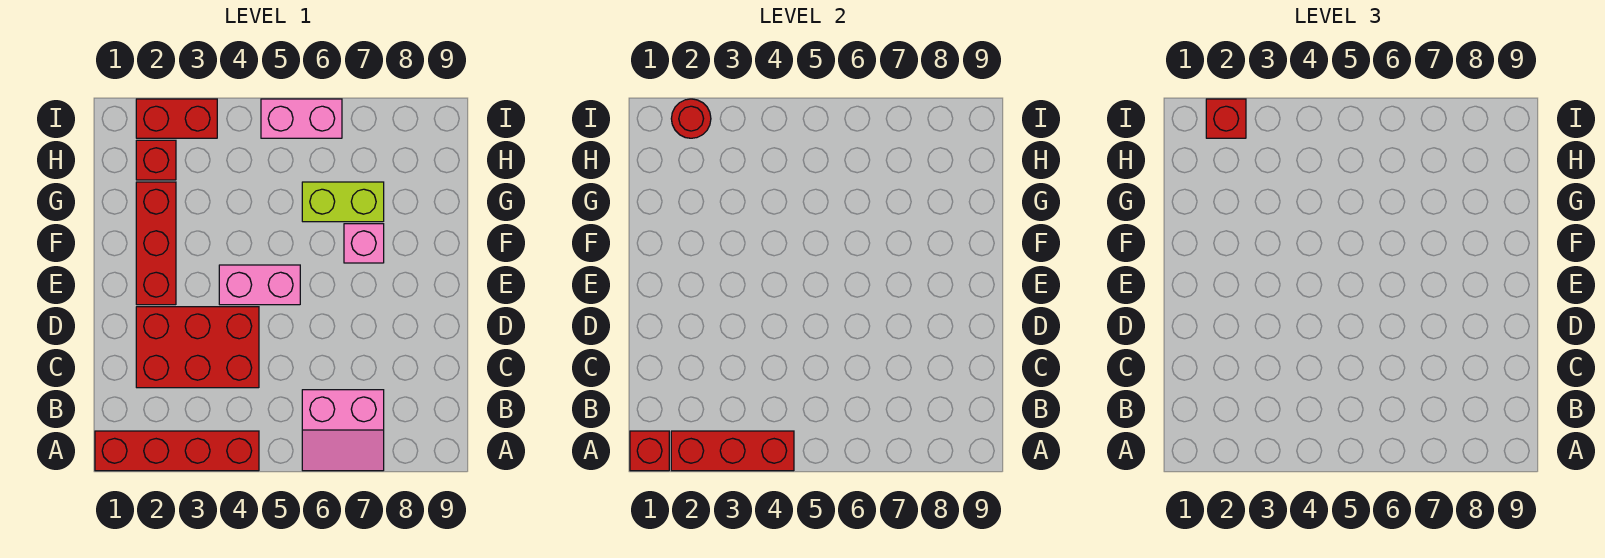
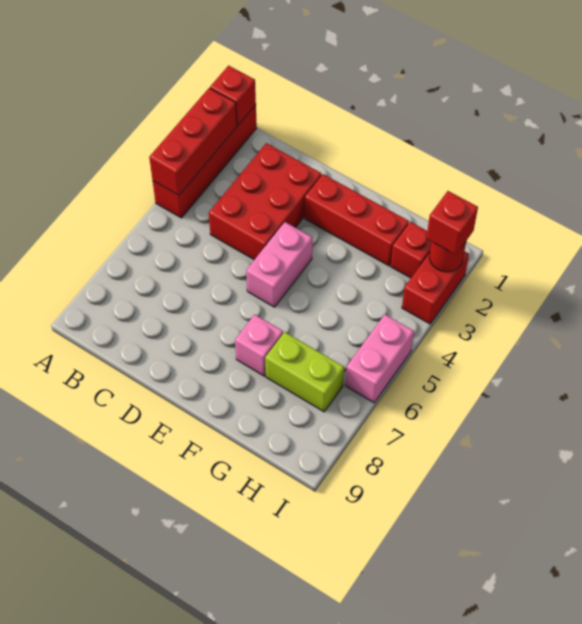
pink 2x2 slope [302,390,384,471] -> none
lime 1x2 brick [302,182,384,222] -> lime 1x2 brick turned to [265,332,344,412]

